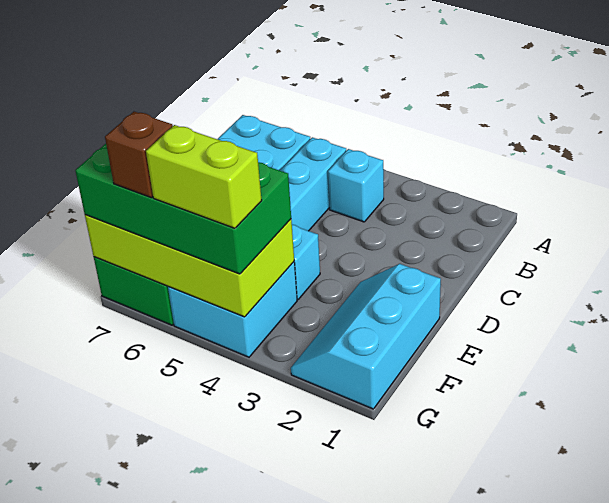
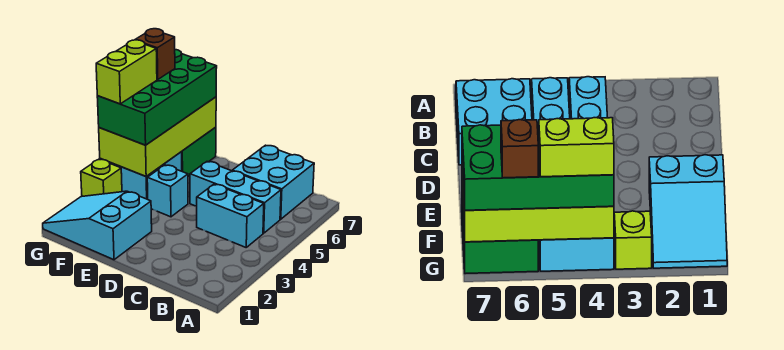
cyan 1x1 brick [328,149,384,222] -> cyan 1x2 brick [197,184,264,247]
cyan 2x3 slope [291,264,441,409] -> cyan 2x3 slope turned to [43,191,152,260]
none -> lime 1x1 brick [81,159,122,196]

